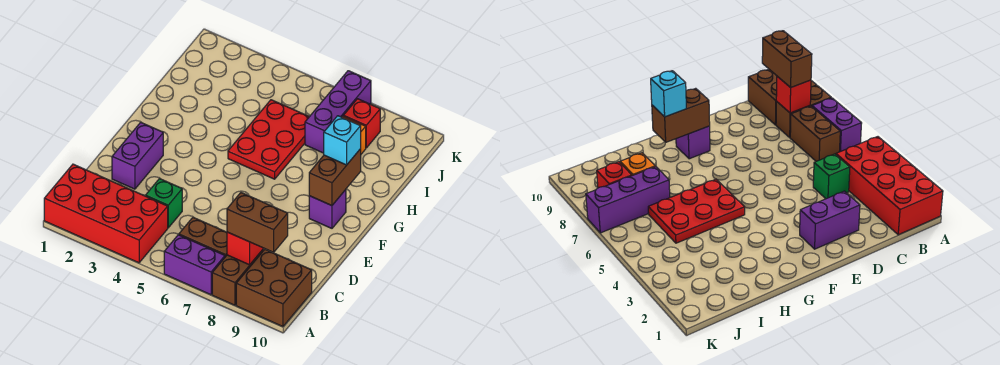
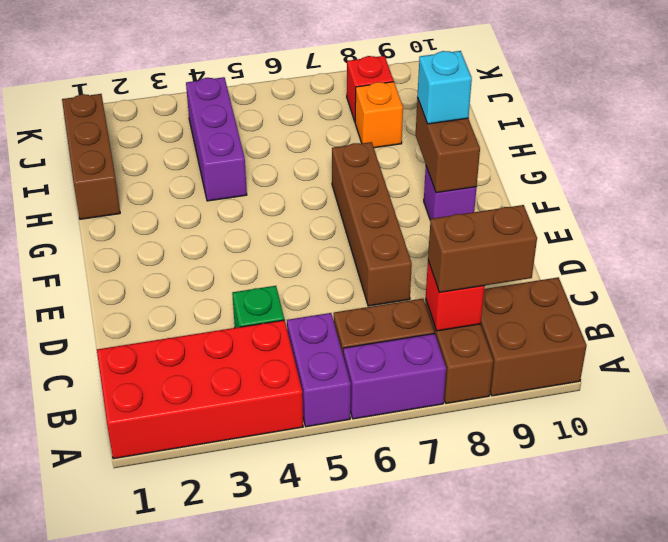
purple 1x2 brick [112,122,163,189] -> purple 1x2 brick moved to [287,313,351,427]
none -> brown 1x4 brick [332,142,412,306]
red 2x3 plate [228,100,309,179] -> none
none -> brown 1x3 brick [62,94,120,219]
purple 1x3 brick [305,71,371,153] -> purple 1x3 brick moved to [186,77,247,201]

